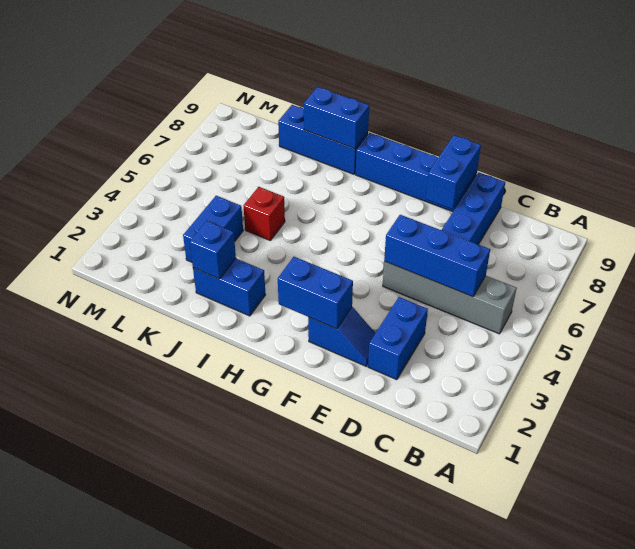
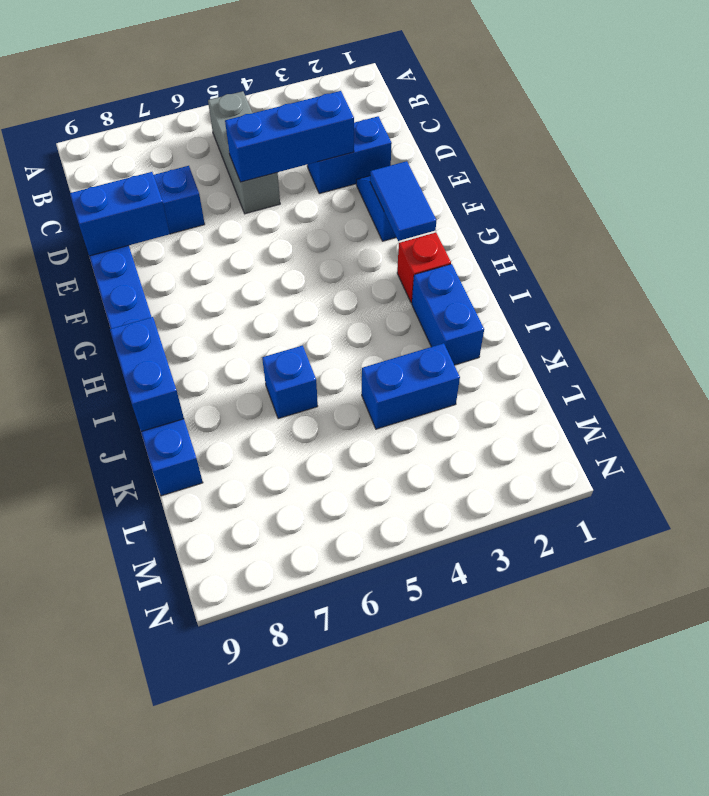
grey 1x4 brick [383,261,516,334] -> grey 1x3 brick [208,91,280,214]
blue 1x3 brick [384,215,490,297] -> blue 1x3 brick turned to [225,91,354,182]
blue 1x2 brick [278,257,353,329] -> blue 1x2 tile [370,161,436,241]
blue 1x1 brick [190,221,236,279] -> blue 1x1 brick moved to [262,345,318,419]
red 1x1 brick [243,187,285,240] -> red 1x1 brick moved to [397,233,451,303]

